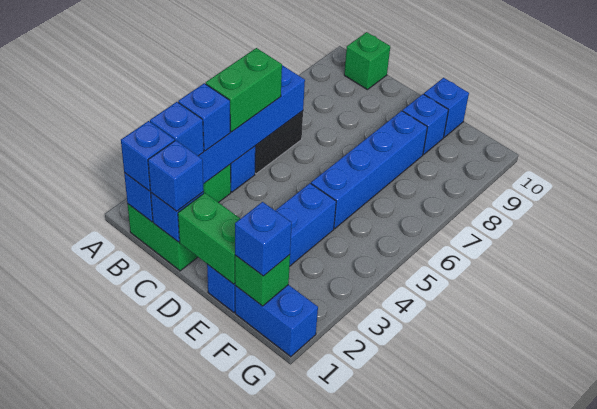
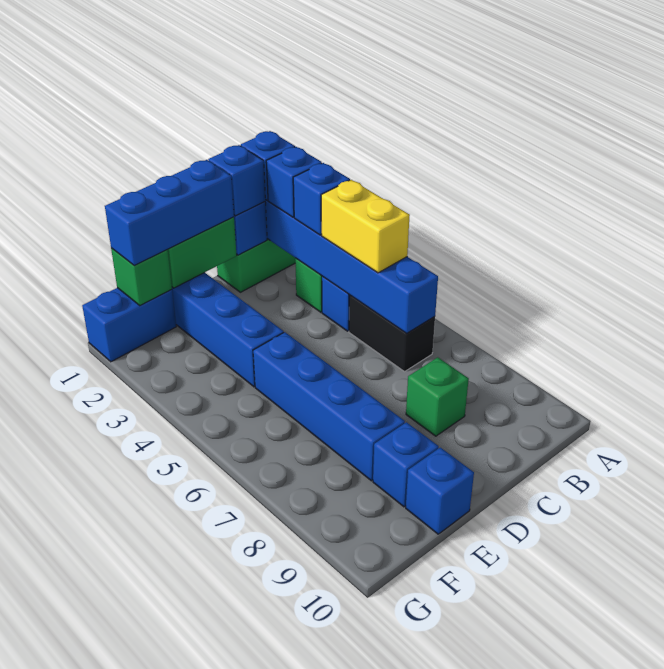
green 1x2 brick [206,48,282,132] -> yellow 1x2 brick [321,180,410,273]
green 1x1 brick [344,32,390,90] -> green 1x1 brick moved to [406,357,469,436]
blue 1x1 brick [235,202,292,276] -> blue 1x3 brick [105,160,234,266]

